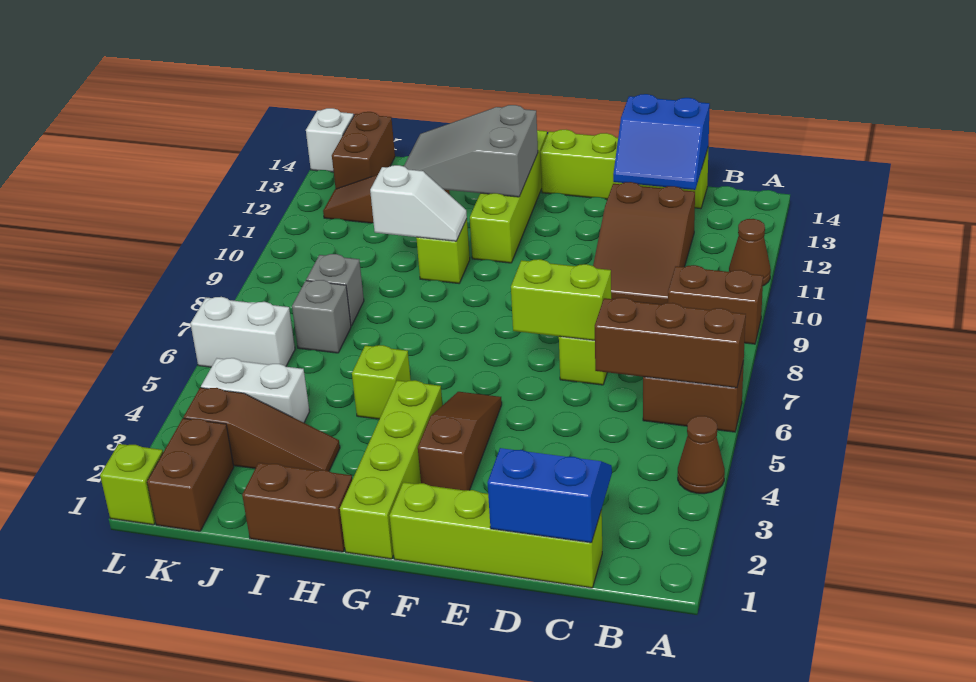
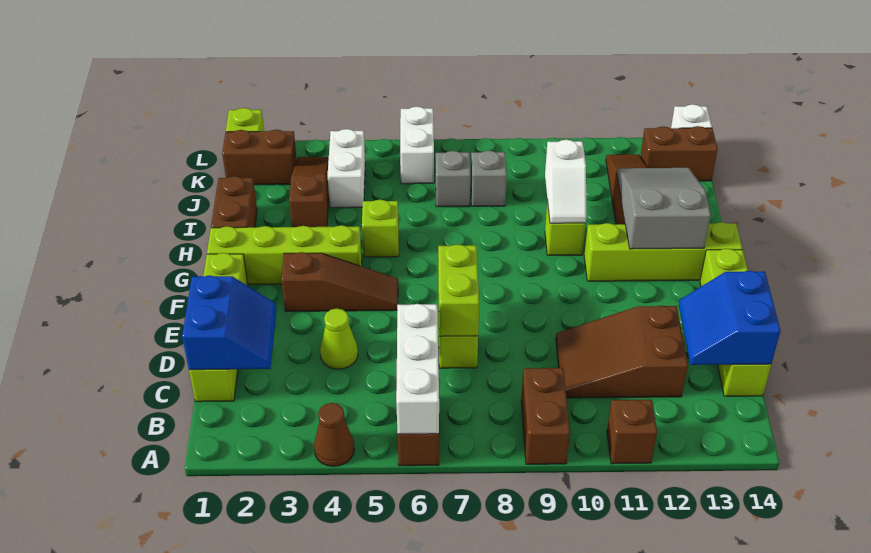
brown 1x3 brick [595,298,746,388] -> white 1x3 brick [396,304,439,434]
brown 1x1 cone [729,219,771,286] -> brown 1x1 brick [607,400,657,464]
none -> lime 1x1 cone [320,308,358,369]
brown 1x3 slope [184,388,340,471] -> brown 1x3 slope turned to [289,157,329,227]

